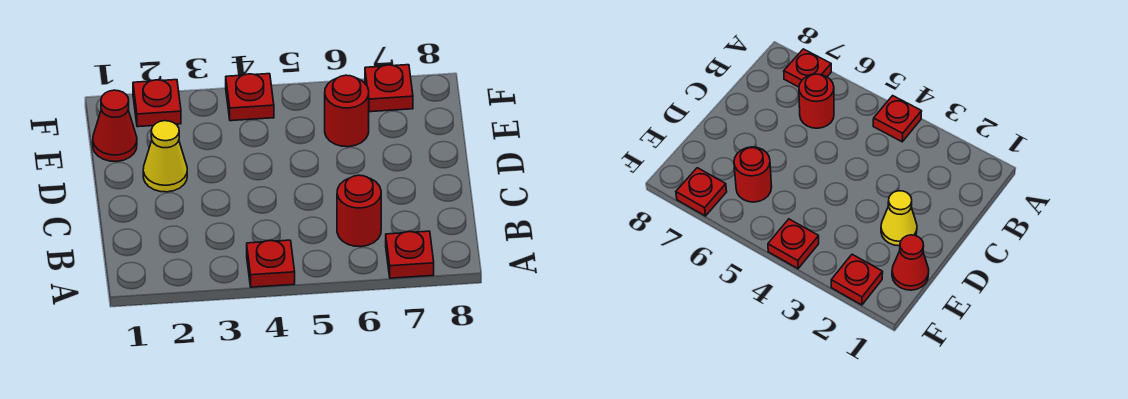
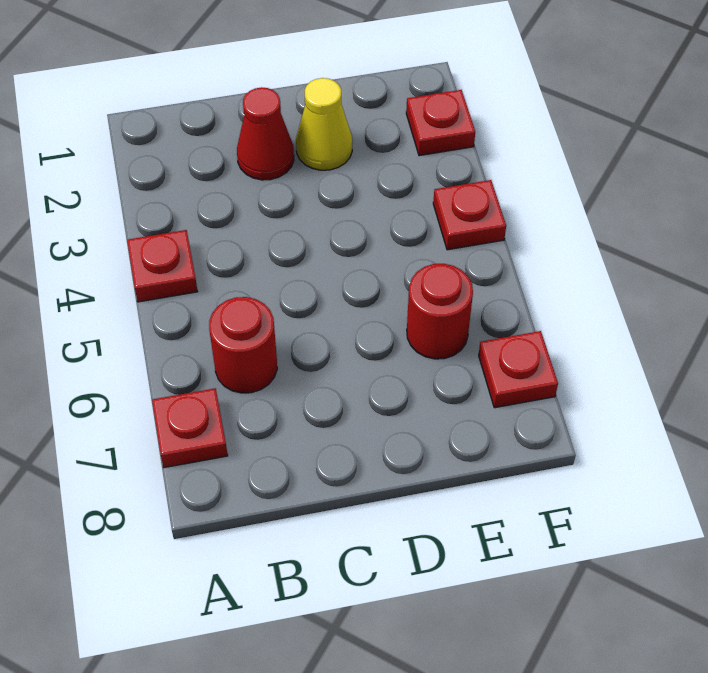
red 1x1 cone [93,90,137,162] -> red 1x1 cone moved to [237,87,294,180]

